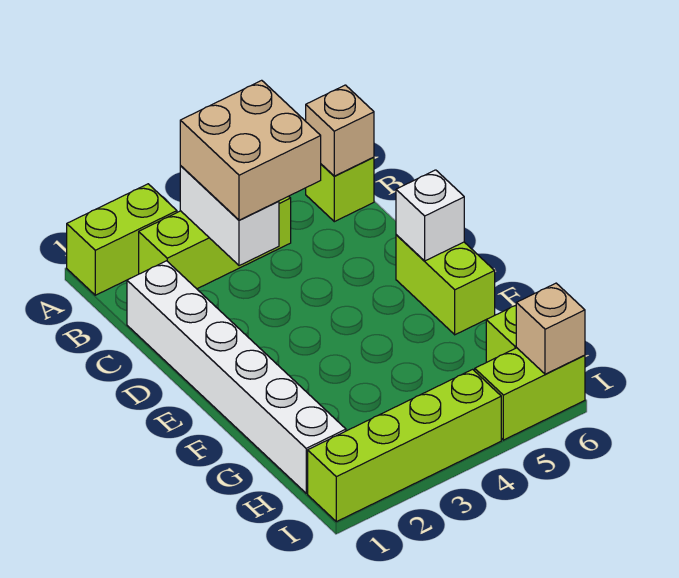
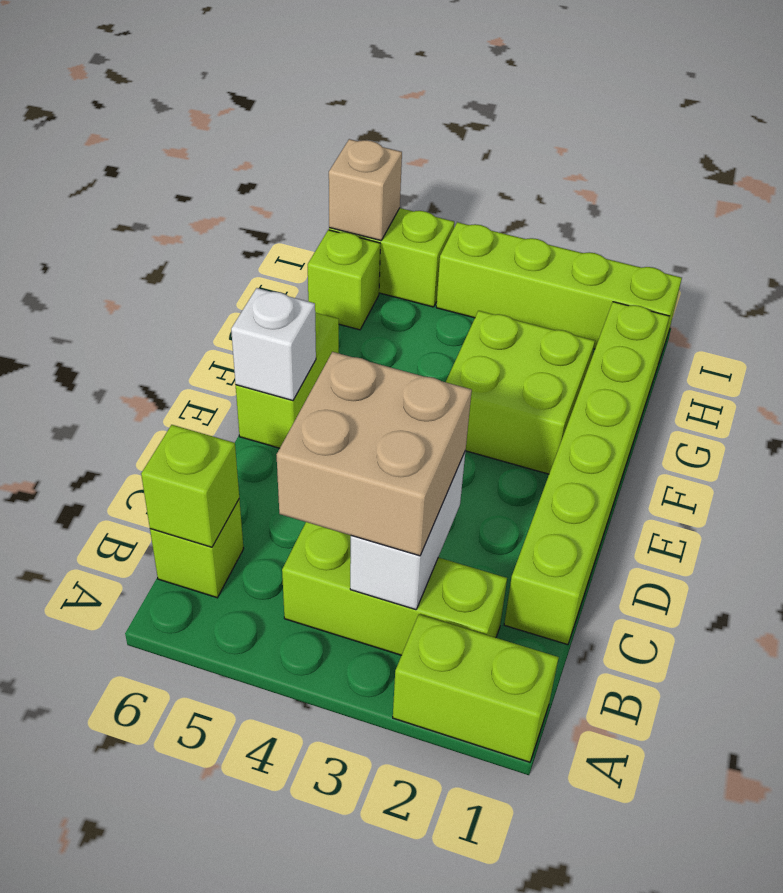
tan 1x1 brick [306,85,374,176] -> lime 1x1 brick [141,425,239,547]
white 1x6 brick [127,261,346,493] -> lime 1x6 brick [504,302,670,645]
none -> lime 2x2 brick [446,311,595,474]

